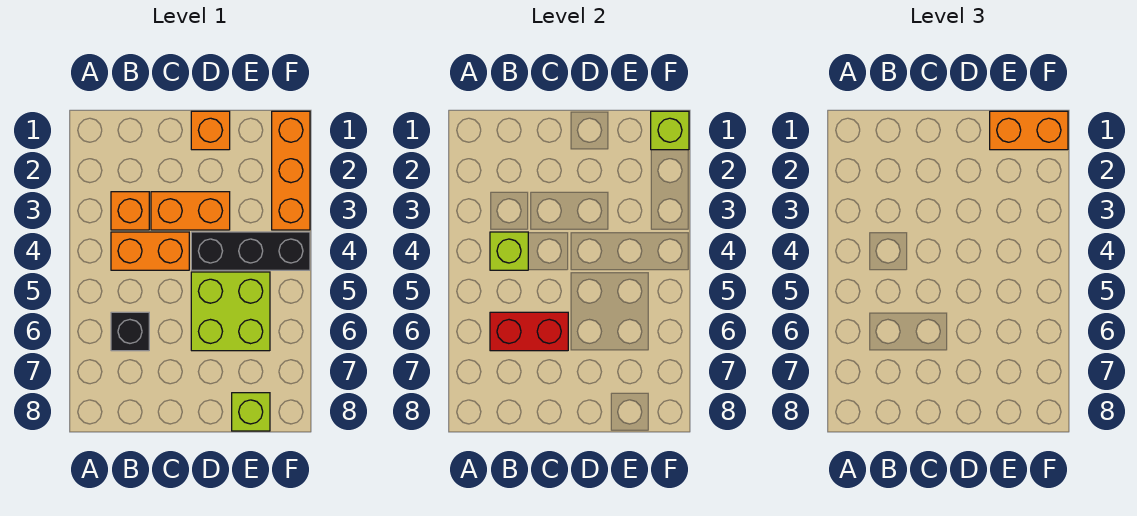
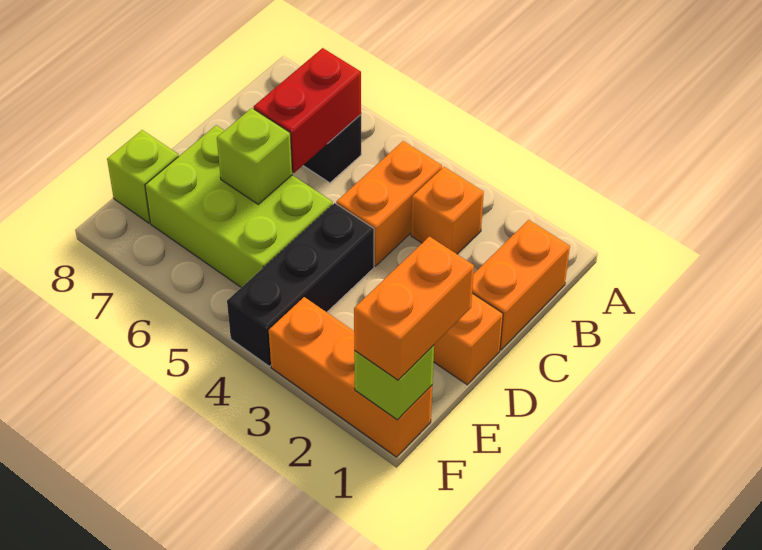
lime 1x1 brick [490,232,528,270] -> lime 1x1 brick moved to [217,108,292,204]
orange 1x2 brick [151,192,230,230] -> orange 1x2 brick moved to [472,220,570,350]
lime 2x2 brick [191,272,270,351] -> lime 2x3 brick [145,125,333,287]

